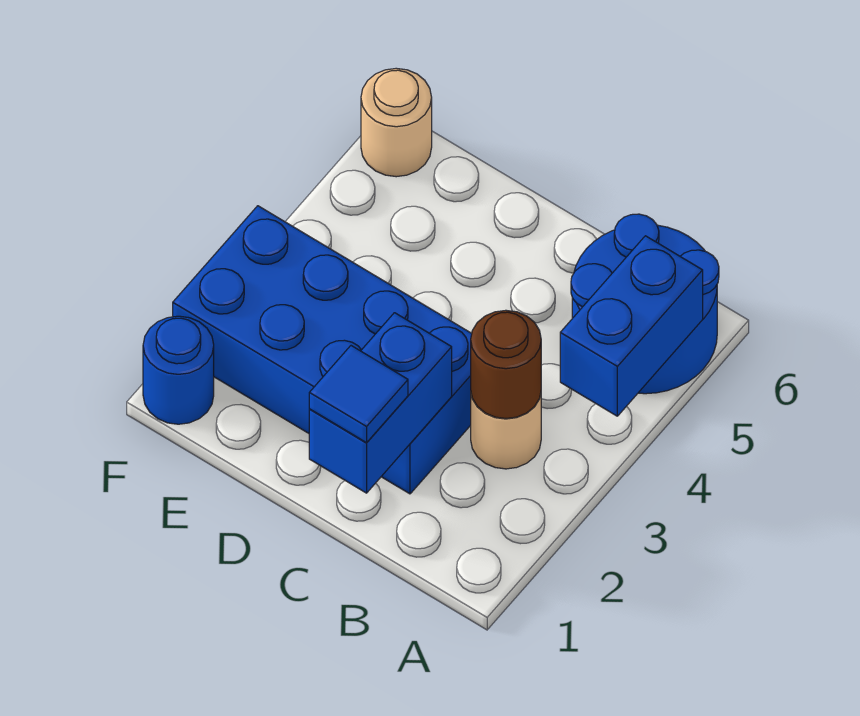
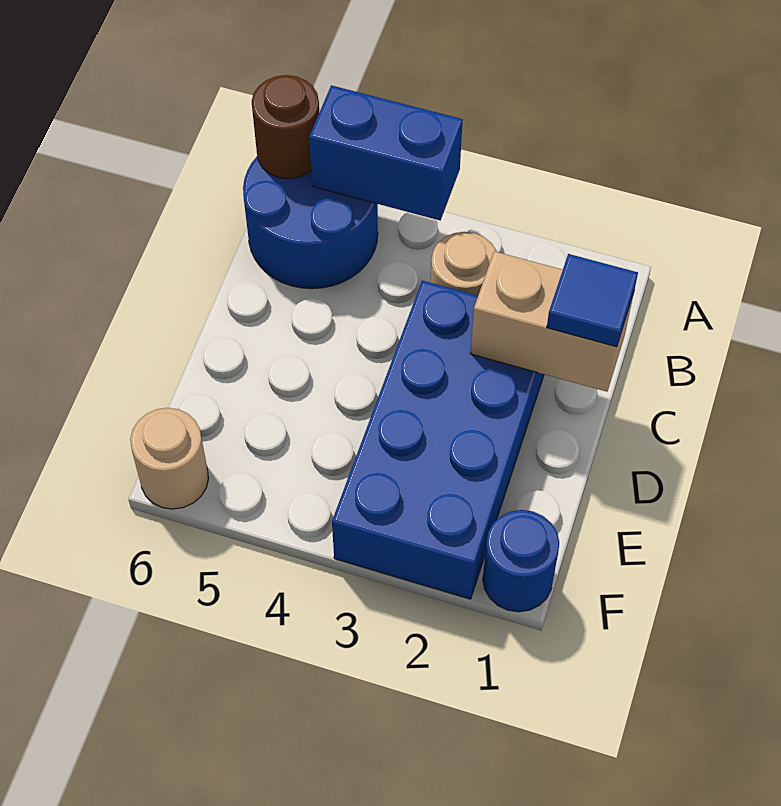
brown 1x1 round brick [471,310,541,419] -> brown 1x1 round brick moved to [252,75,319,179]
blue 1x2 brick [309,313,452,493] -> tan 1x2 brick [470,251,634,392]

